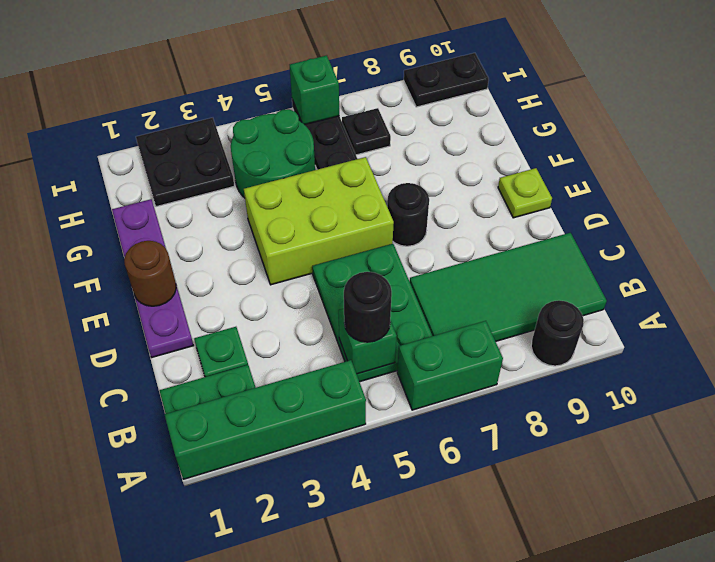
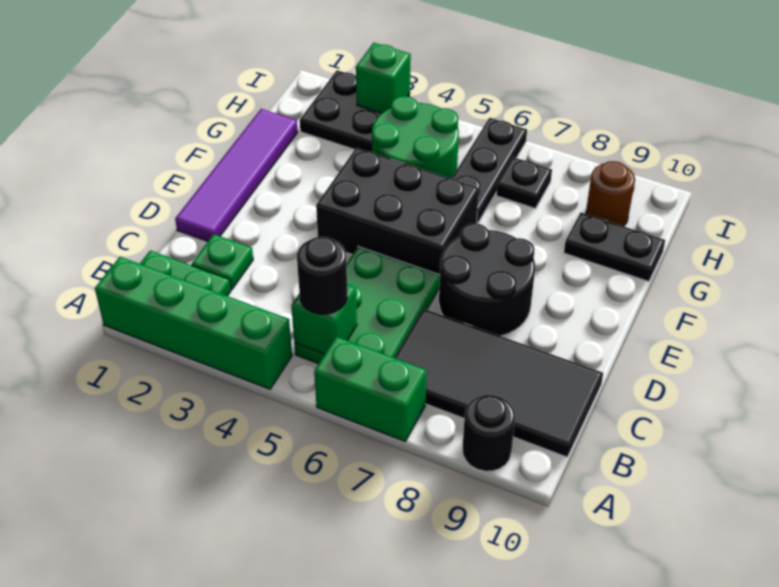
green 2x4 tile [410,233,607,342] -> black 2x4 tile [394,309,603,457]
purple 1x4 plate [112,199,194,357] -> purple 1x4 tile [175,109,298,241]
brown 1x1 round brick [124,241,176,306] -> brown 1x1 round brick moved to [586,161,635,226]
lime 2x3 brick [244,157,394,285] -> black 2x3 brick [316,148,479,275]
black 1x1 round brick [387,183,429,246] -> black 2x2 round brick [439,224,535,336]
lime 1x1 plate [498,168,552,218] -> none
green 1x1 brick [290,55,339,125] -> green 1x1 brick moved to [356,43,411,113]
black 1x2 plate [404,53,489,107] -> black 1x2 plate moved to [564,213,665,282]

